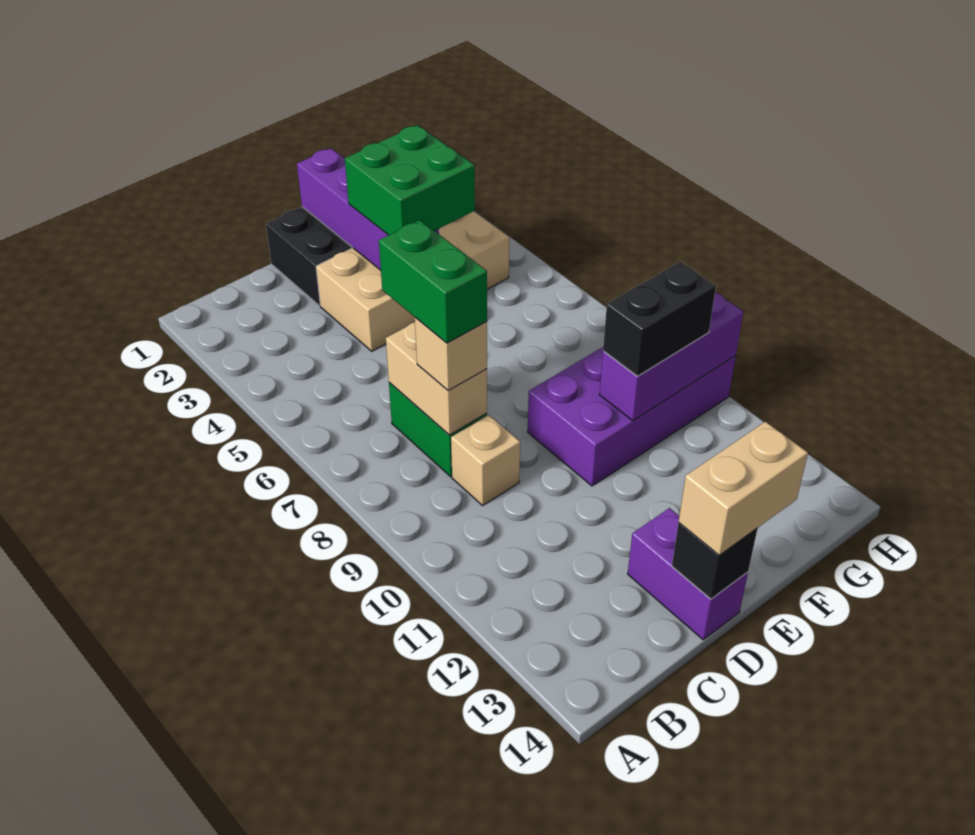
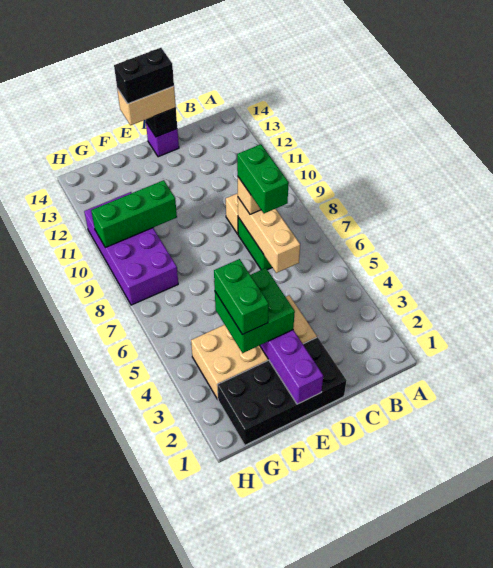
tan 1x2 brick [386,322,487,435] -> tan 1x3 brick [238,198,300,273]
purple 1x2 brick [628,508,748,640] -> purple 1x1 brick [146,123,179,157]
purple 2x4 brick [528,347,736,486] -> purple 2x4 brick turned to [84,192,178,305]
none -> green 1x2 brick [214,259,269,335]
purple 1x3 brick [599,293,743,421] -> green 1x3 brick [91,180,177,248]
black 1x2 brick [603,262,716,376] -> black 1x2 brick moved to [114,48,174,104]

